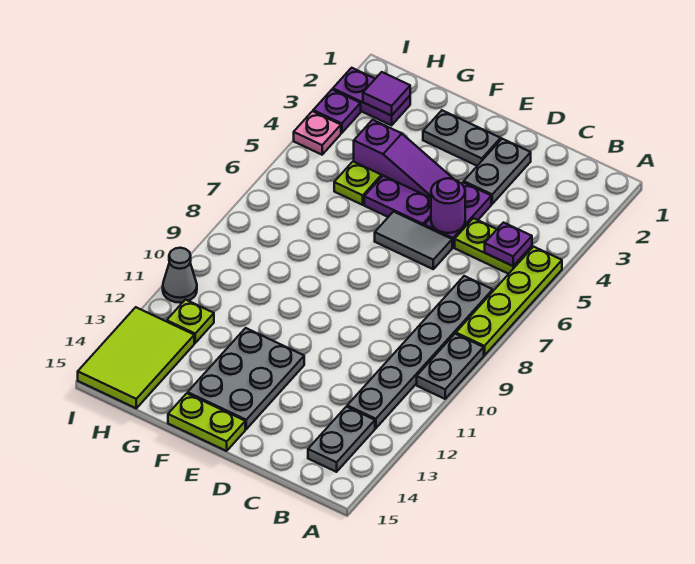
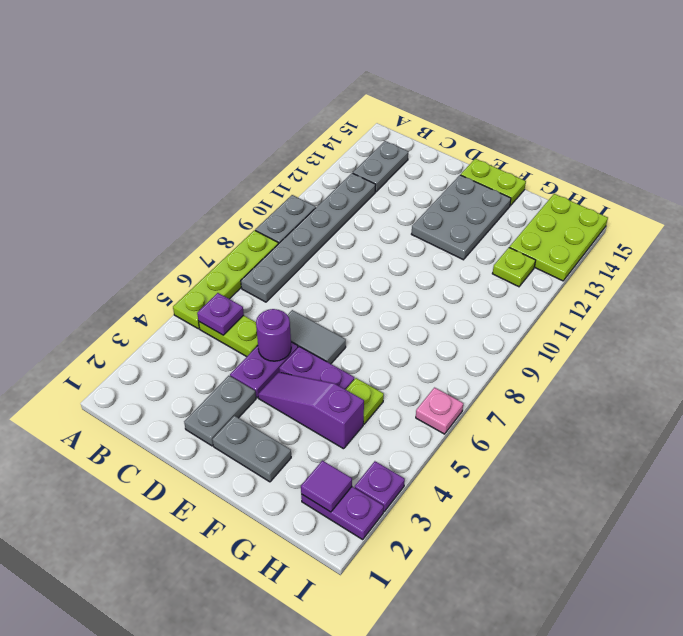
lime 2x3 tile [78,307,194,408] -> lime 2x3 plate [510,194,608,281]
pink 1x1 plate [294,111,341,155] -> pink 1x1 plate moved to [416,388,463,434]
grey 1x1 cone [163,248,197,303] -> none

